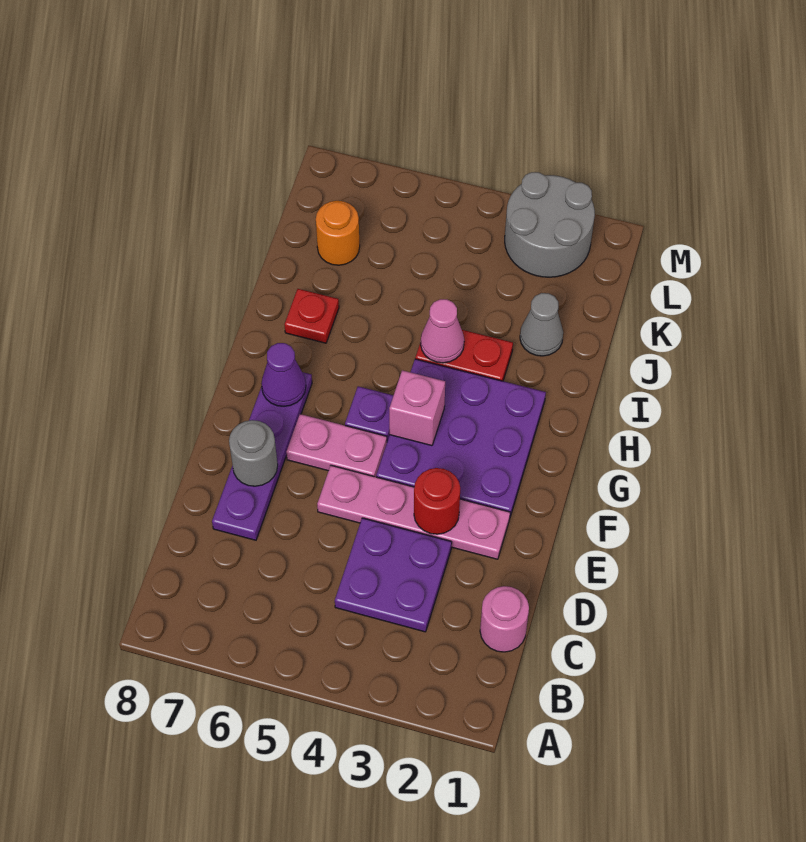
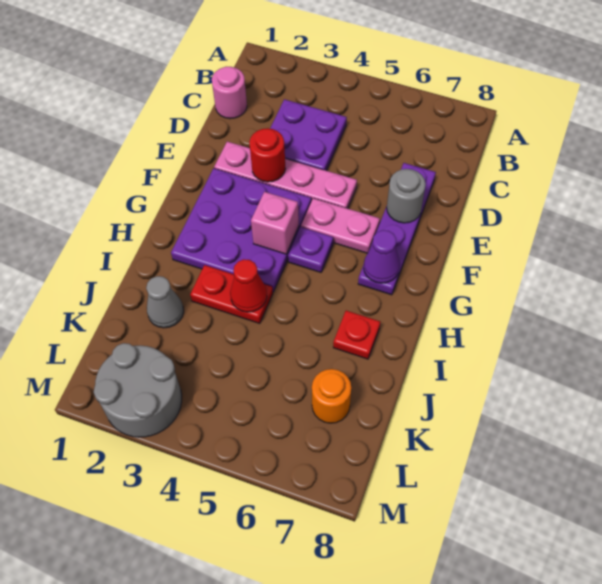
pink 1x1 cone [421,299,464,363] -> red 1x1 cone [230,259,267,312]

